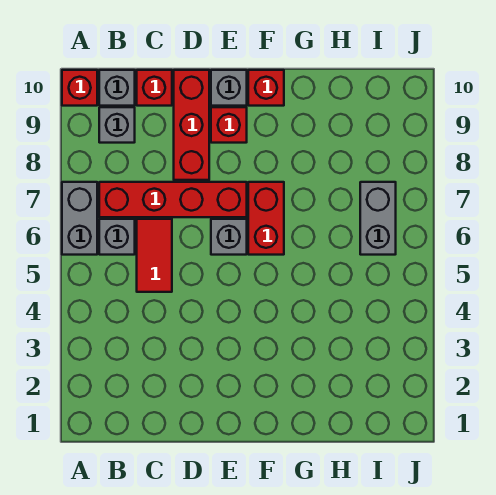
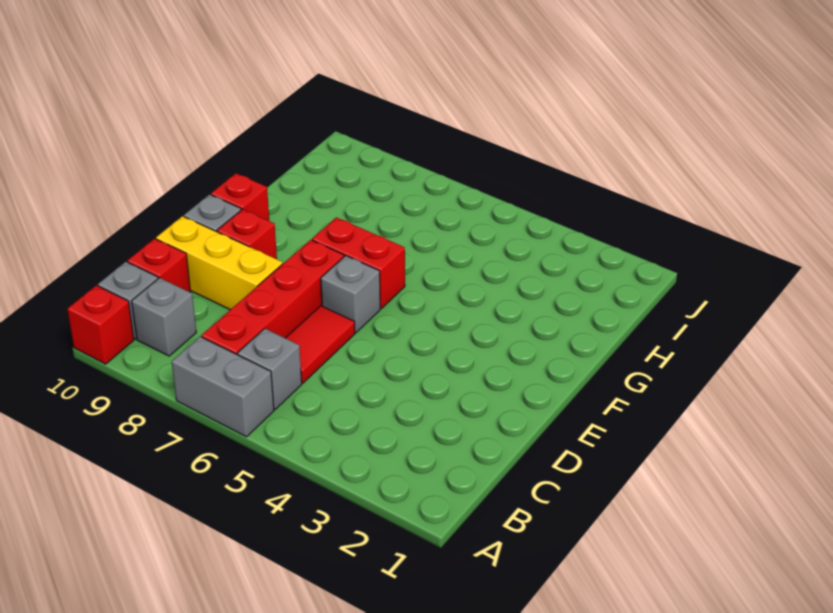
red 1x2 tile [137,219,172,292] -> red 1x2 tile turned to [286,306,355,383]
red 1x3 brick [174,70,209,180] -> yellow 1x3 brick [156,216,283,310]
grey 1x2 brick [360,182,396,255] -> none

